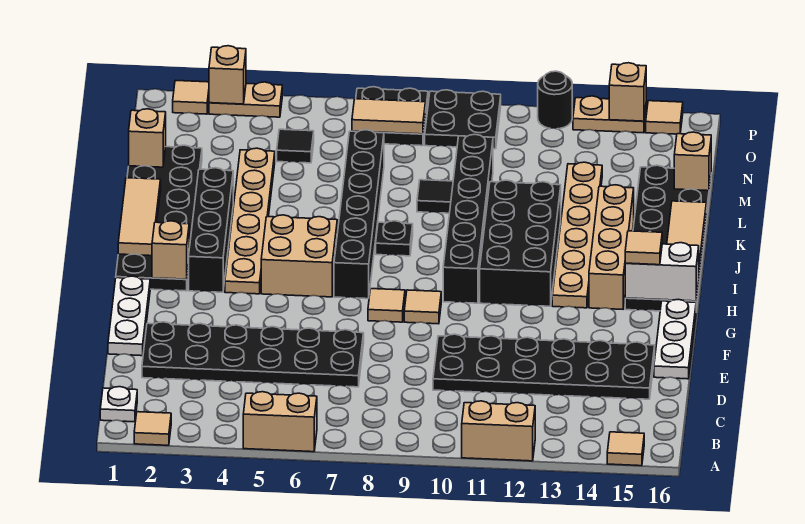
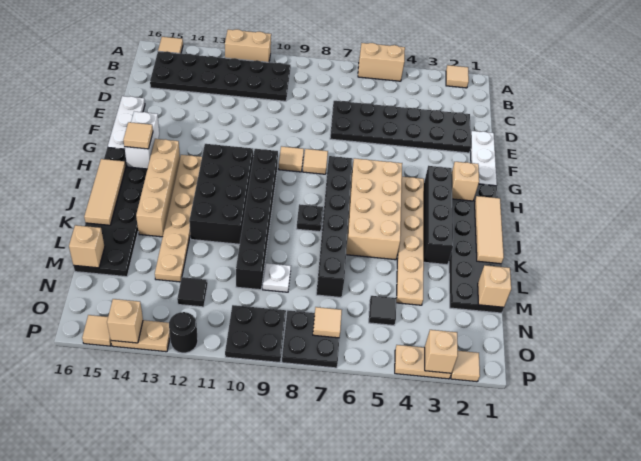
white 1x1 plate [100,387,137,422] -> white 1x1 plate moved to [263,263,291,292]
black 2x6 plate [433,334,655,399] -> black 2x6 plate moved to [150,51,291,101]
tan 2x2 brick [261,215,337,297] -> tan 2x4 brick [346,158,402,260]
white 1x2 brick [625,243,699,301] -> white 1x2 brick turned to [124,112,159,169]
black 1x1 tile [417,180,453,213] -> black 1x1 tile moved to [177,277,208,307]
tan 1x2 tile [352,99,425,134] -> tan 1x1 tile [313,307,342,338]

